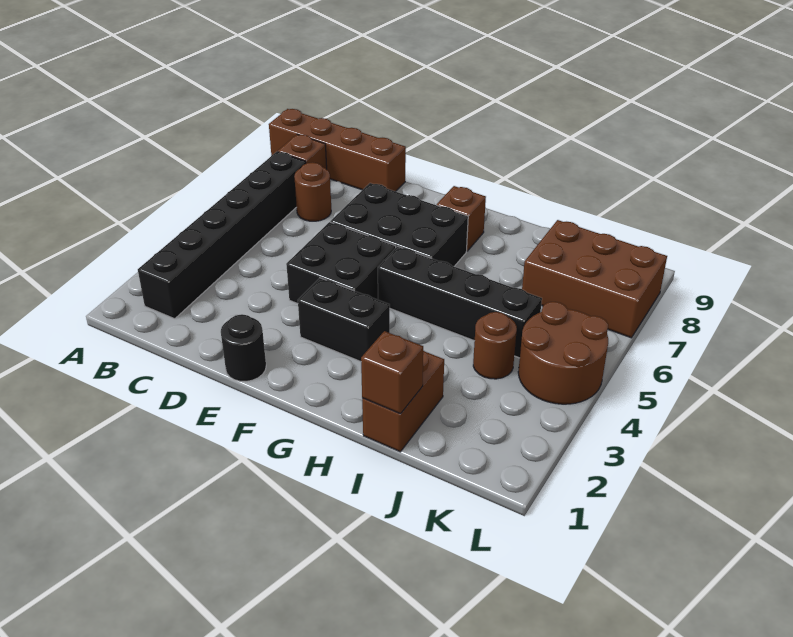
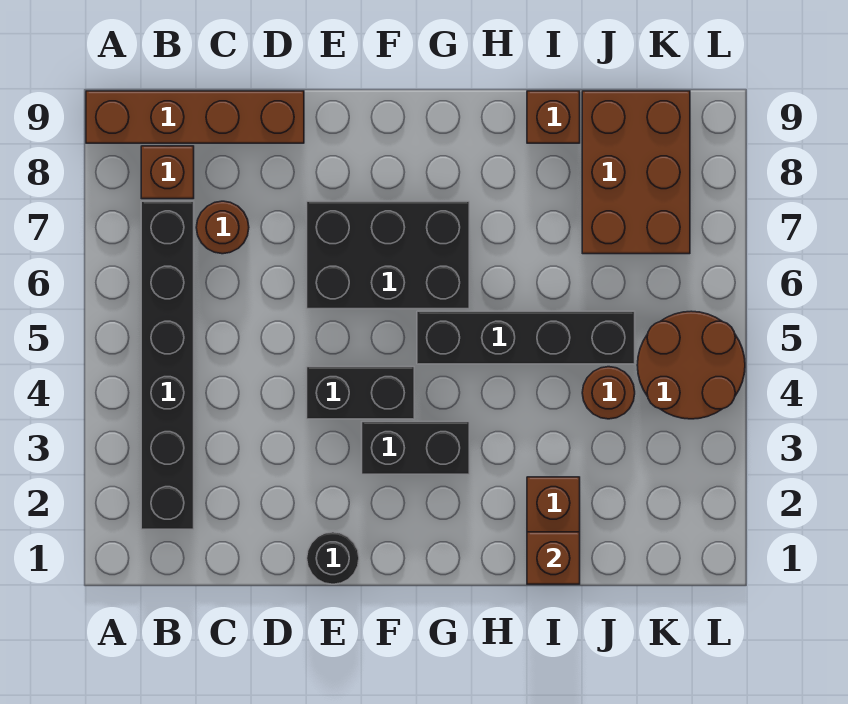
black 2x2 brick [286,222,396,304] -> black 1x2 brick [307,367,414,419]
brown 1x1 brick [437,186,486,251] -> brown 1x1 brick moved to [527,91,580,143]
brown 2x3 brick [522,220,667,338] -> brown 2x3 brick turned to [582,91,690,254]

